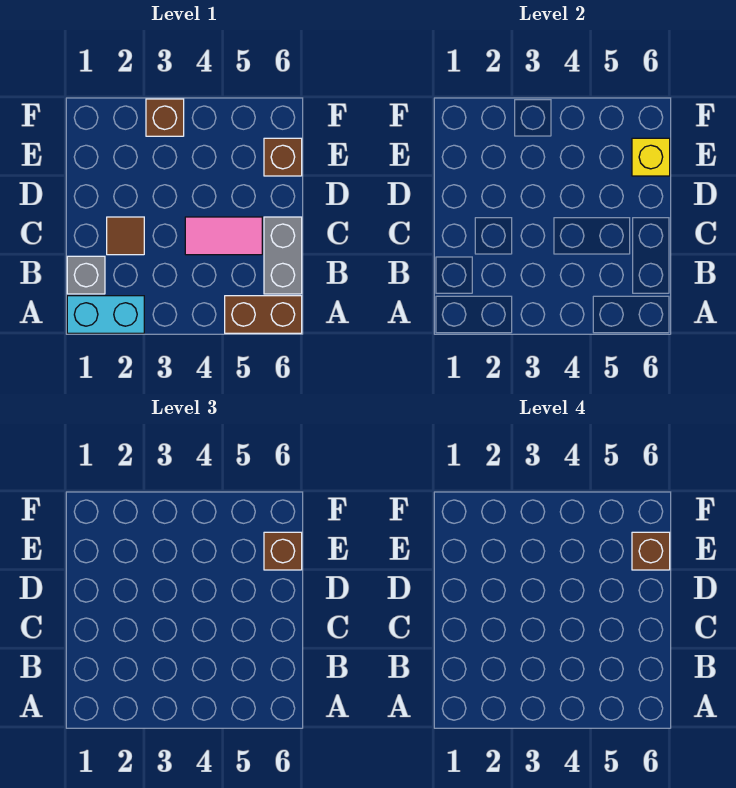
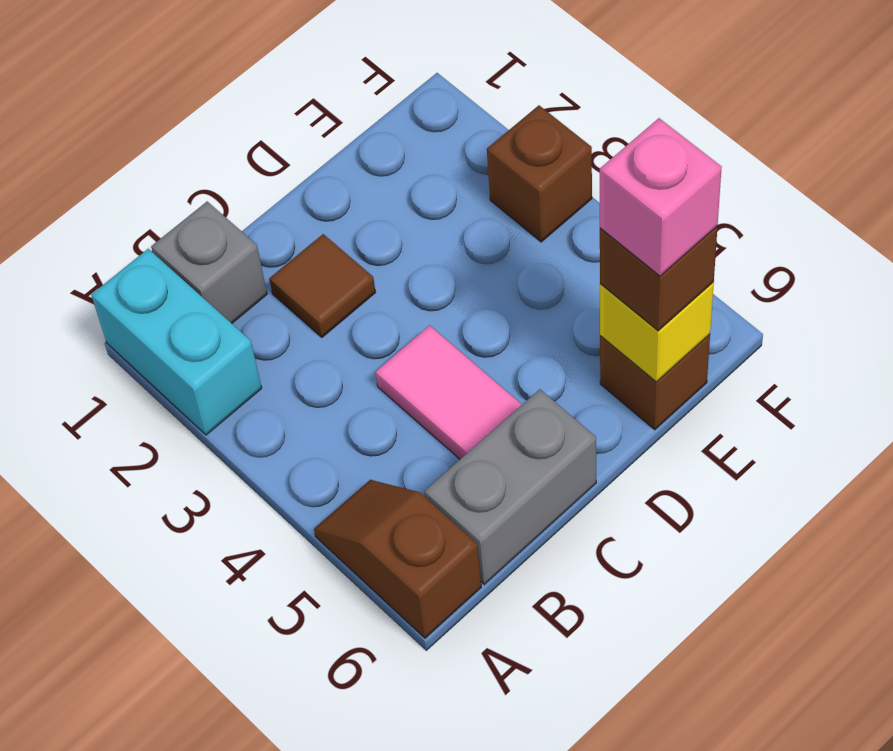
brown 1x2 brick [225,296,302,333] -> brown 1x2 slope [314,480,481,638]
brown 1x1 brick [632,532,670,570] -> pink 1x1 brick [600,118,722,276]

